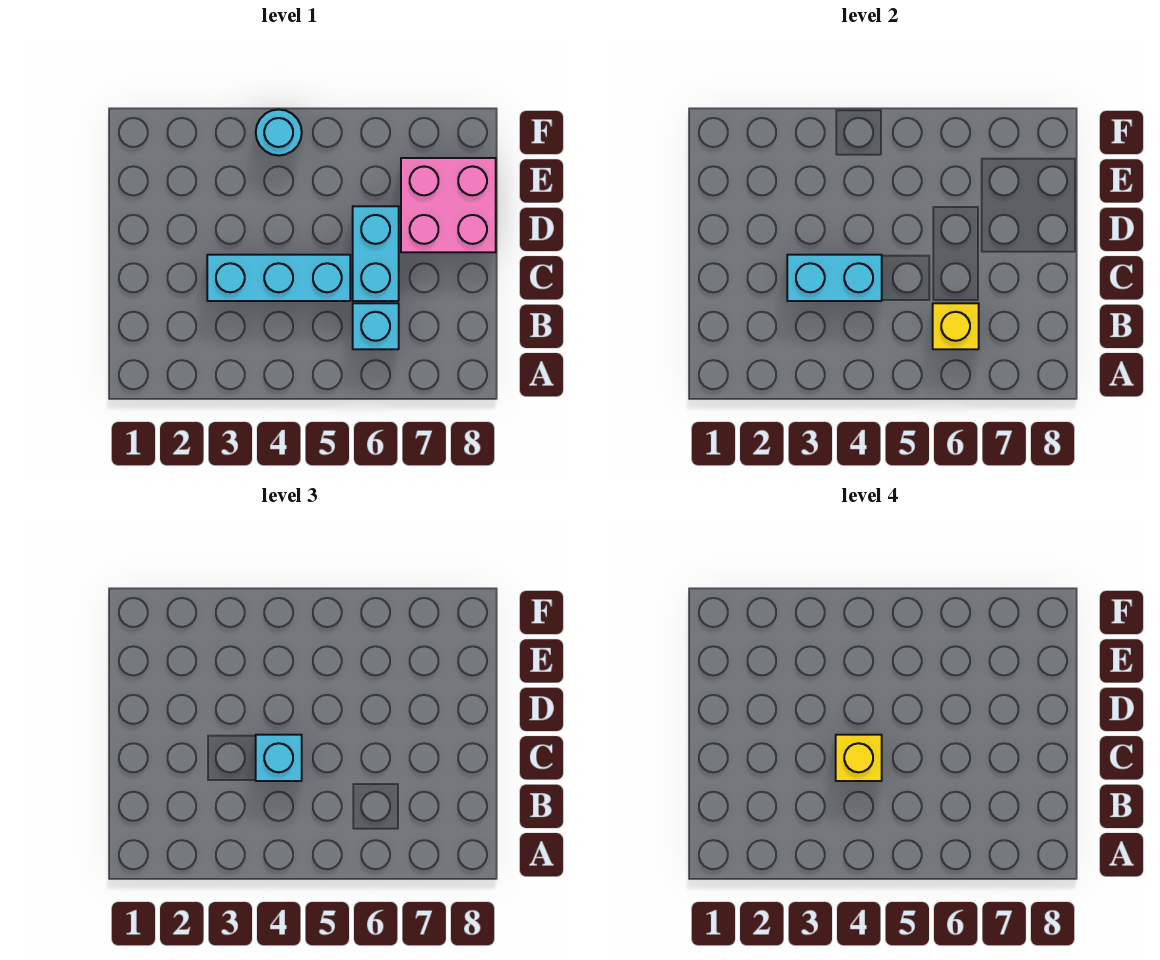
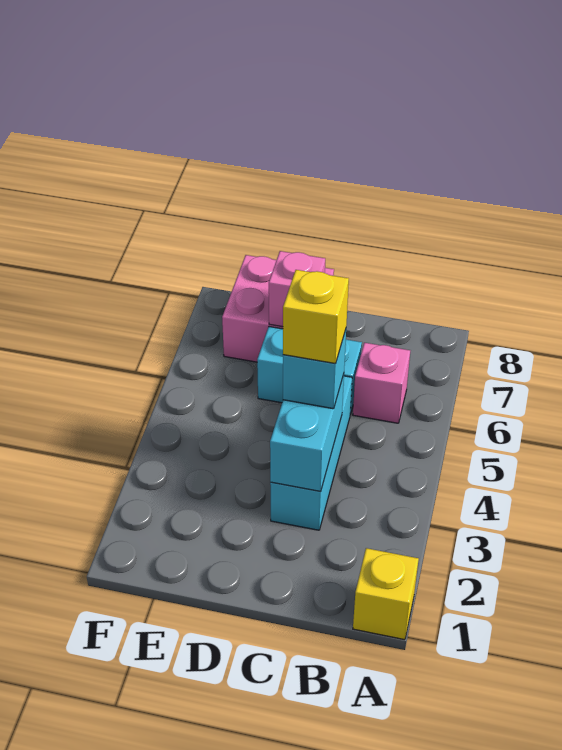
cyan 1x1 brick [353,303,399,349] -> pink 1x1 brick [353,343,410,423]
yellow 1x1 brick [933,303,979,349] -> yellow 1x1 brick moved to [353,548,419,640]
none -> pink 1x1 brick [269,251,325,327]
cyan 1x1 round brick [256,109,302,156] -> none

